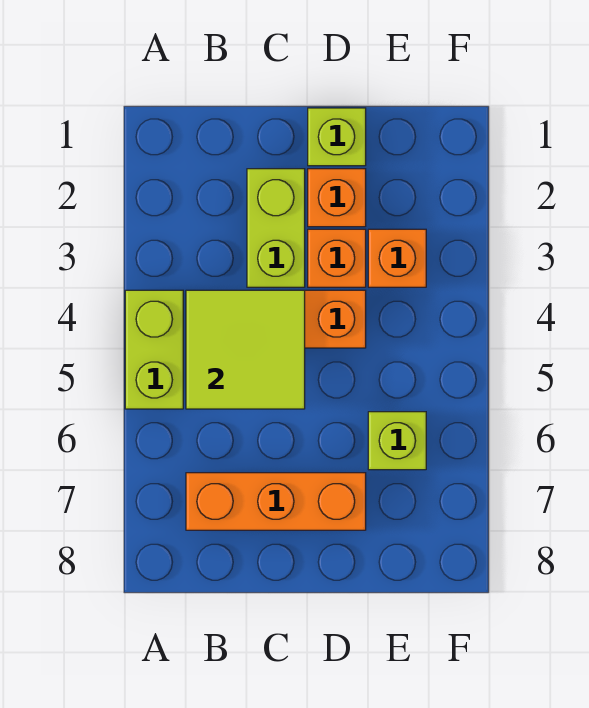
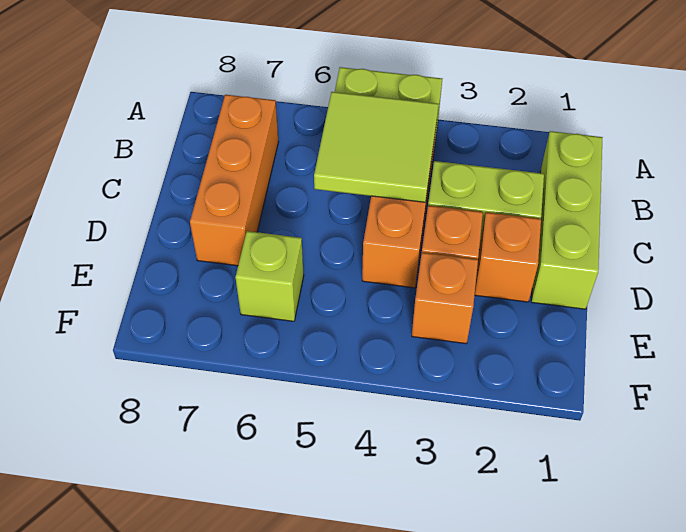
lime 1x1 brick [308,108,366,166] -> lime 1x3 brick [531,131,603,309]

